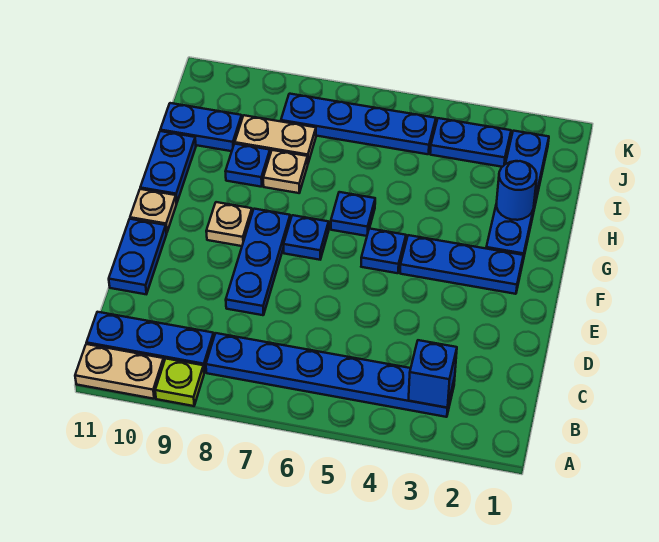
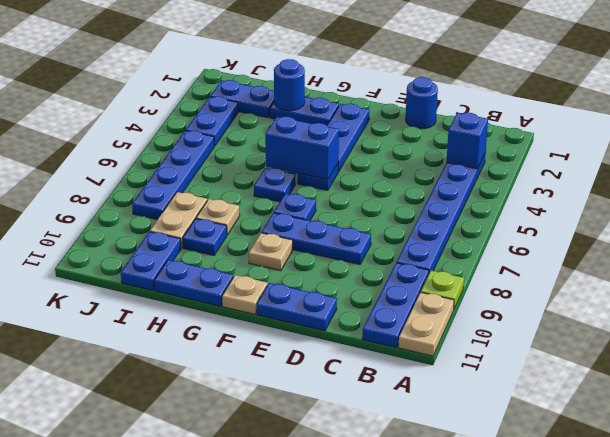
none -> blue 1x1 round brick [406,77,438,129]
none -> blue 1x2 brick [265,116,339,180]

